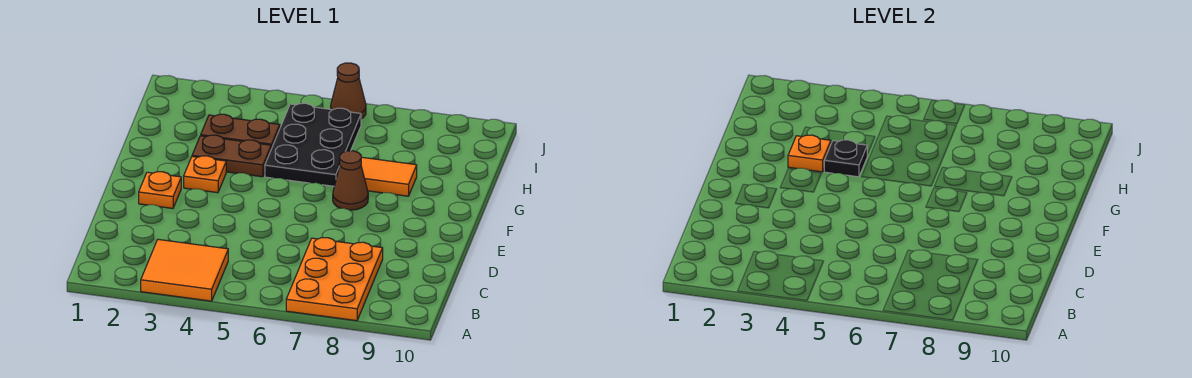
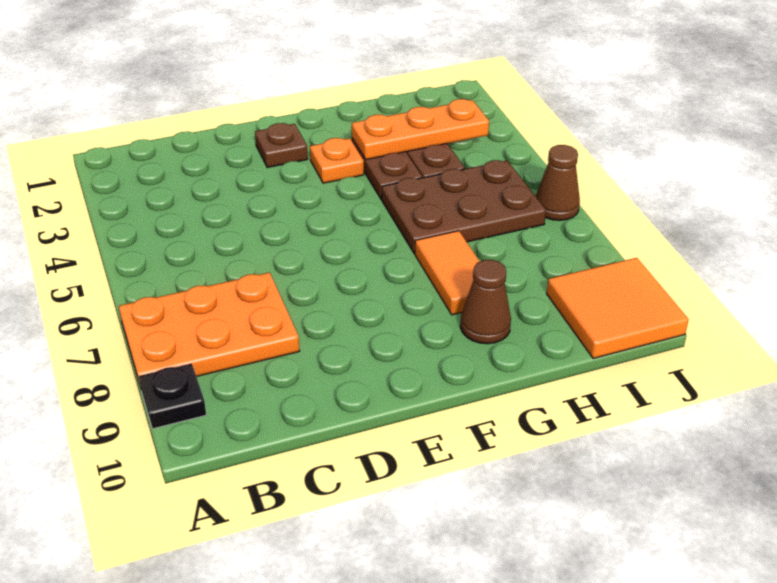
orange 2x2 tile [141,239,228,301] -> orange 2x2 tile moved to [547,258,689,359]
orange 1x1 plate [139,172,181,208] -> brown 1x1 plate [255,123,308,168]
brown 1x1 cone [333,151,368,210] -> brown 1x1 cone moved to [460,260,511,344]
orange 1x1 plate [788,135,831,172] -> orange 1x3 plate [352,99,489,160]
black 1x1 plate [824,140,868,177] -> black 1x1 plate moved to [139,364,206,429]
black 2x3 plate [265,103,361,186] -> brown 2x3 plate [382,160,546,254]

